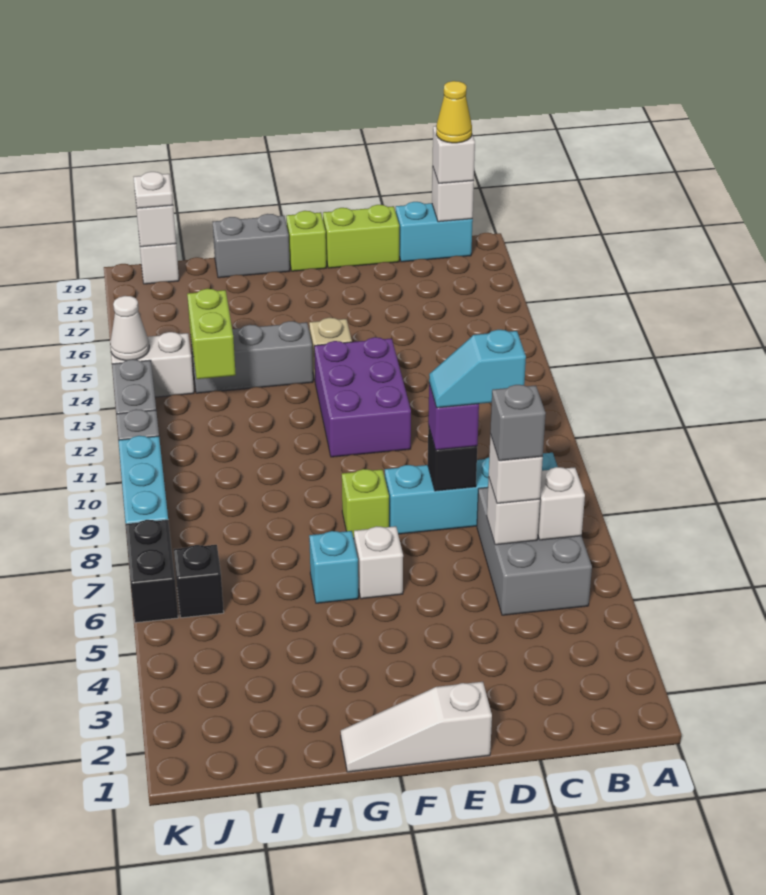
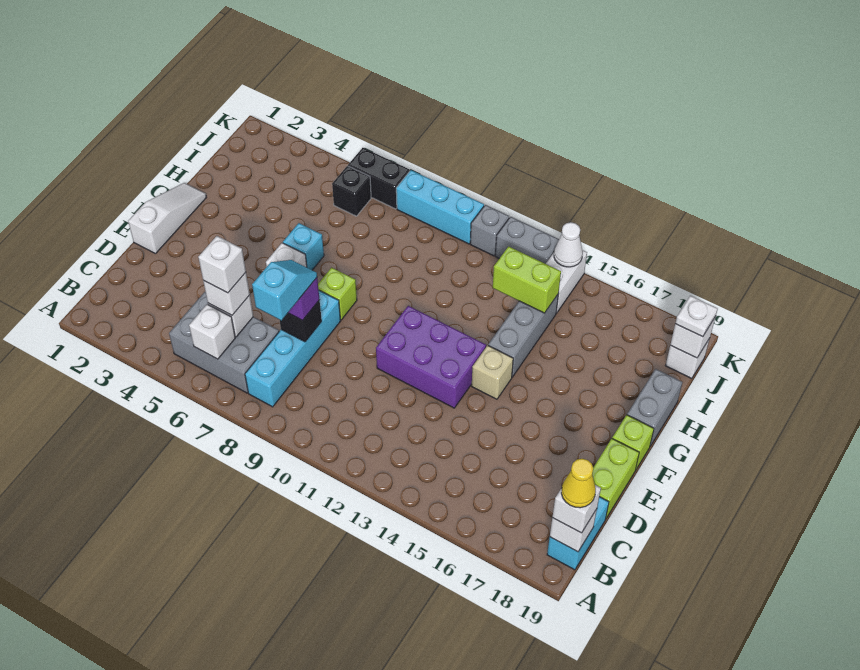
grey 1x1 brick [490,385,546,461] -> white 1x1 brick [198,236,246,293]

